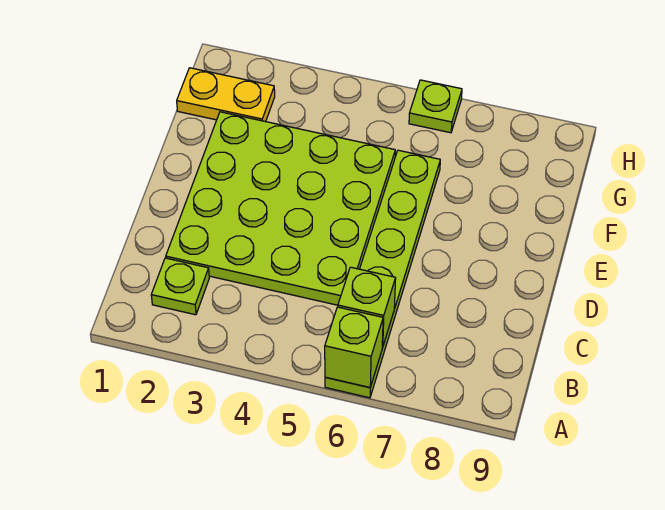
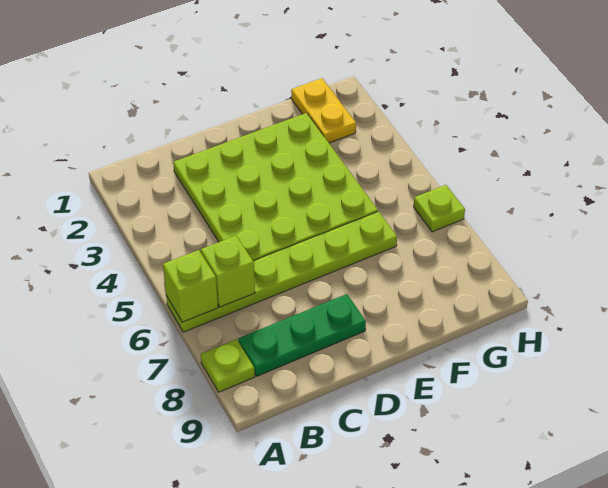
lime 1x1 plate [151,258,209,315] -> lime 1x1 plate moved to [201,339,255,392]
none -> green 1x3 plate [239,294,366,376]

